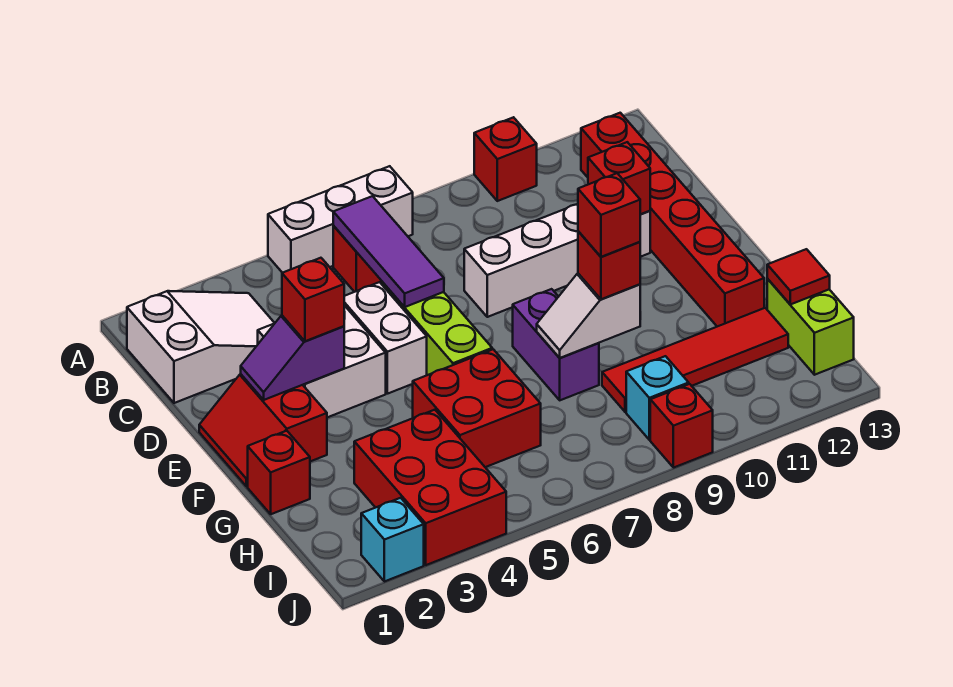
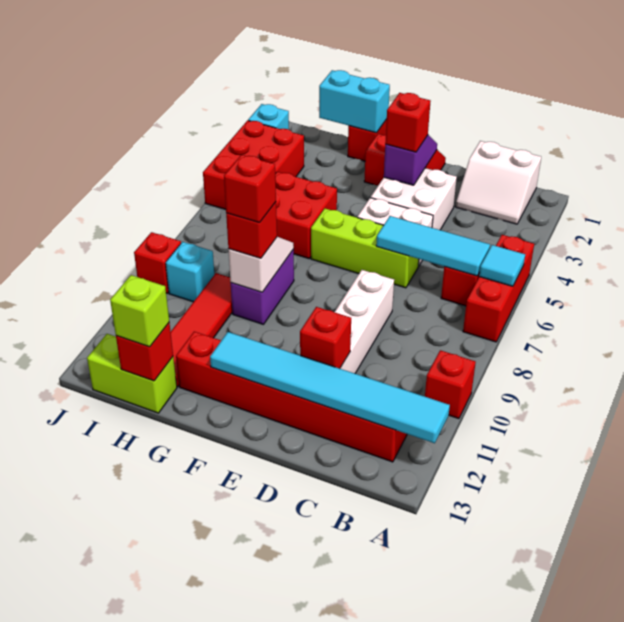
white 1x3 brick [268,166,413,273] -> red 1x3 brick [463,235,534,342]
none -> cyan 1x1 tile [479,245,525,286]
none -> cyan 1x6 tile [210,332,450,443]
white 2x3 slope [127,291,274,403] -> white 2x2 slope [456,141,541,224]
purple 1x3 tile [333,196,444,307] -> cyan 1x3 tile [376,216,490,276]
purple 1x2 brick [513,289,599,400] -> purple 1x2 brick turned to [231,249,294,325]
none -> cyan 1x2 brick [319,70,390,133]
red 2x3 brick [354,410,506,565] -> red 2x3 brick turned to [203,120,304,210]
red 1x1 tile [767,249,830,304] -> red 1x1 brick [116,323,173,381]
none -> lime 1x1 brick [110,275,169,347]

